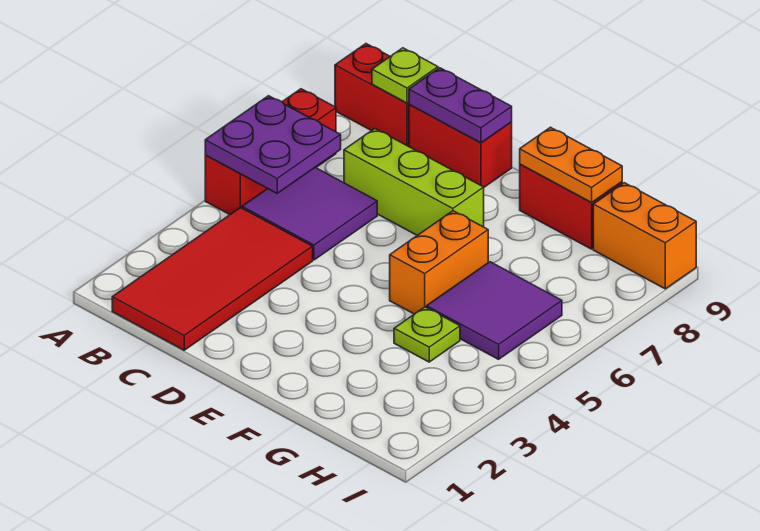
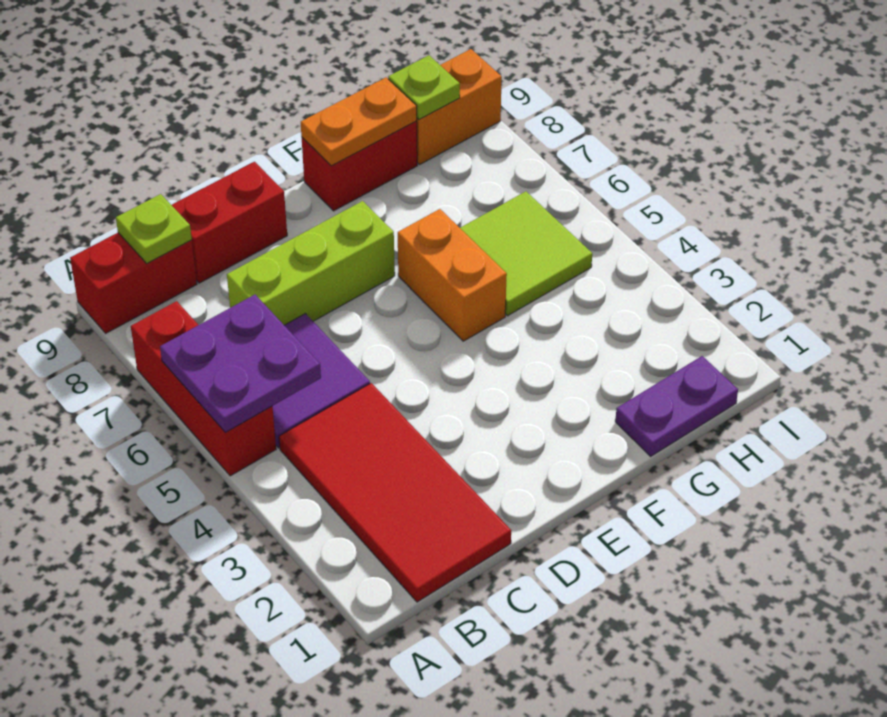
purple 1x2 plate [409,68,512,143] -> purple 1x2 plate moved to [615,356,738,456]
lime 1x1 plate [394,307,460,362] -> lime 1x1 plate moved to [388,55,460,120]
purple 2x2 tile [427,262,562,359] -> lime 2x2 tile [460,191,592,316]

